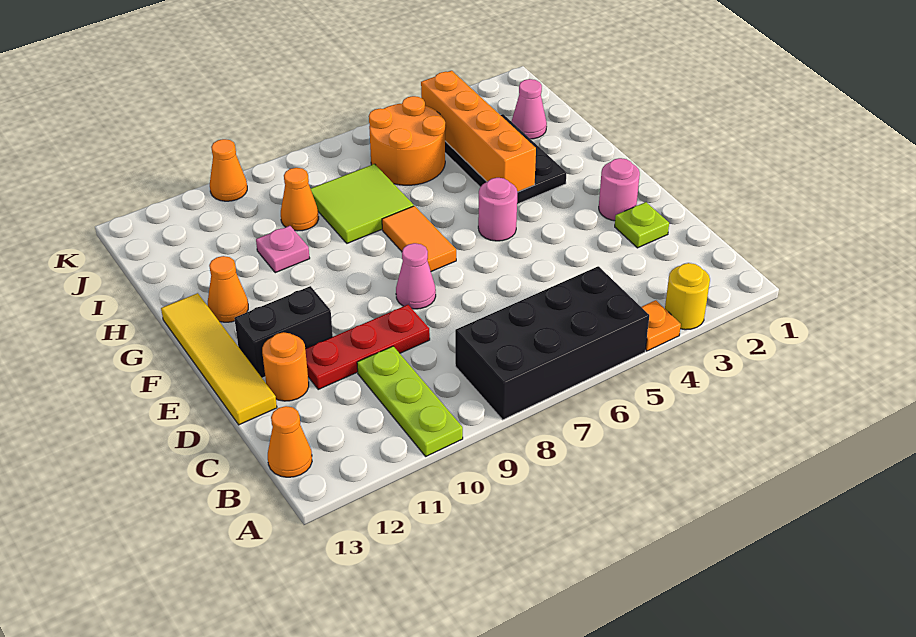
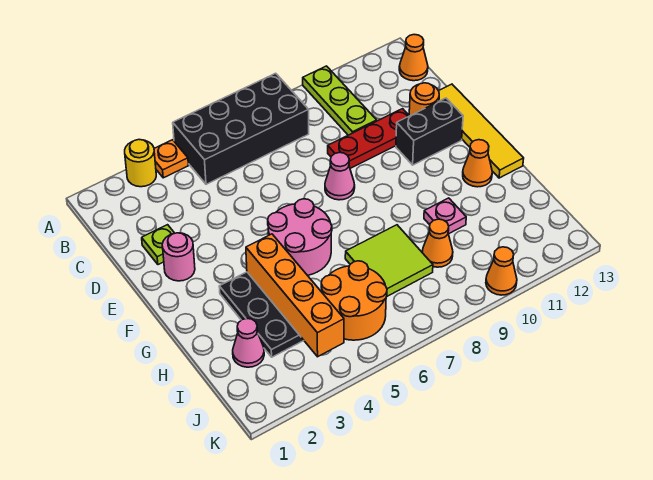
pink 1x1 round brick [478,178,517,241] -> pink 2x2 round brick [268,199,332,275]
orange 1x2 tile [382,206,456,272] -> none

